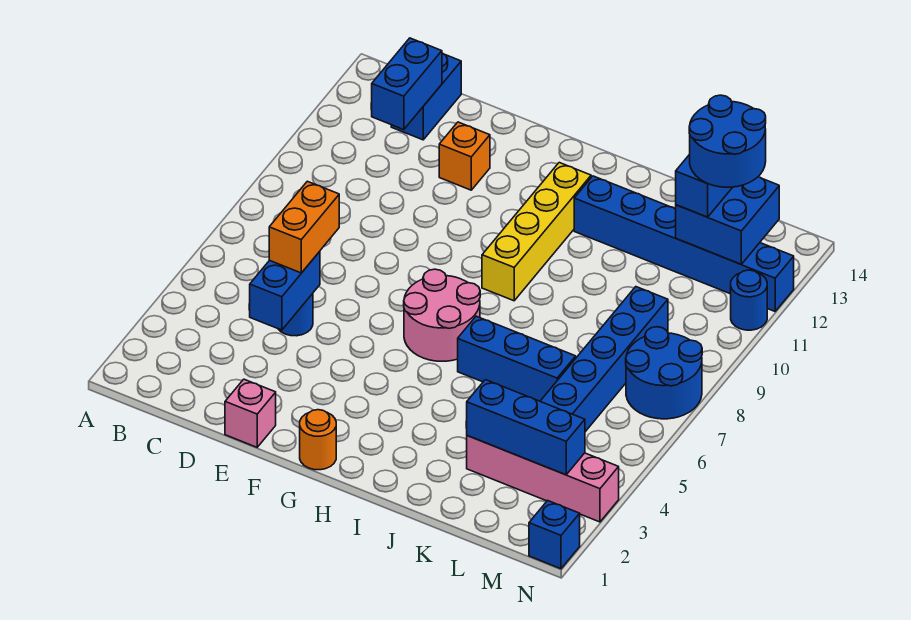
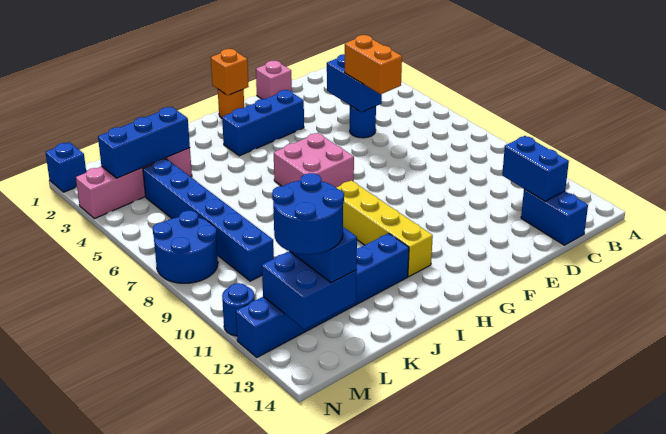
orange 1x1 brick [439,122,490,190] -> orange 1x1 brick moved to [211,49,249,95]
pink 2x2 round brick [404,269,480,361] -> pink 2x2 brick [274,133,354,187]
blue 1x3 brick [458,316,576,401] -> blue 1x3 brick moved to [222,90,304,156]

